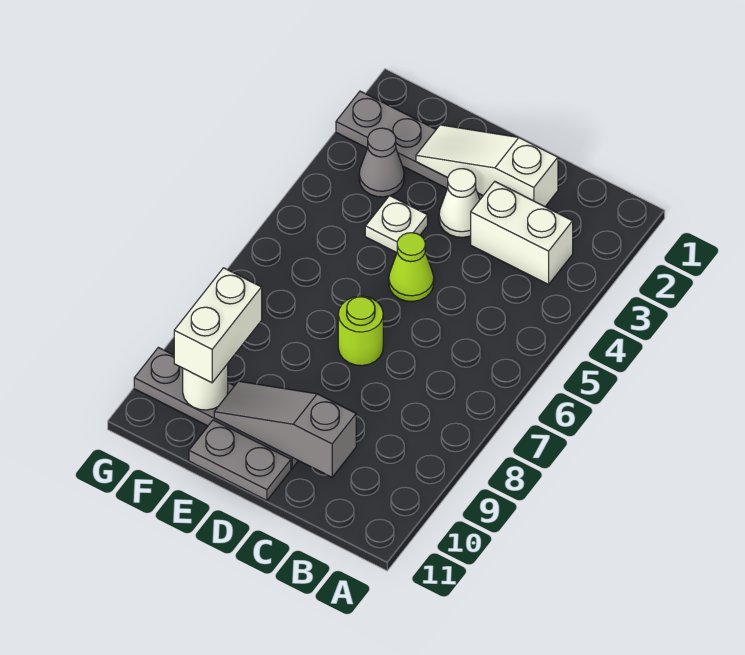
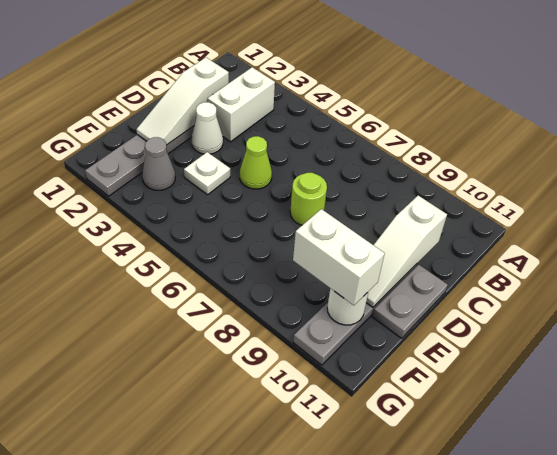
grey 1x3 slope [214,381,356,477] -> white 1x3 slope [366,196,447,307]

